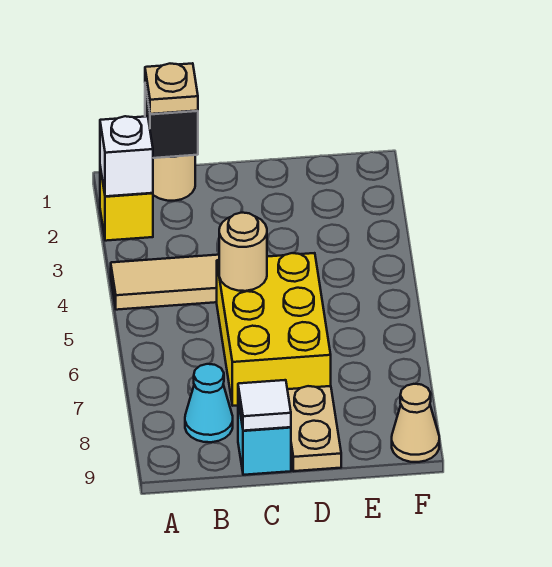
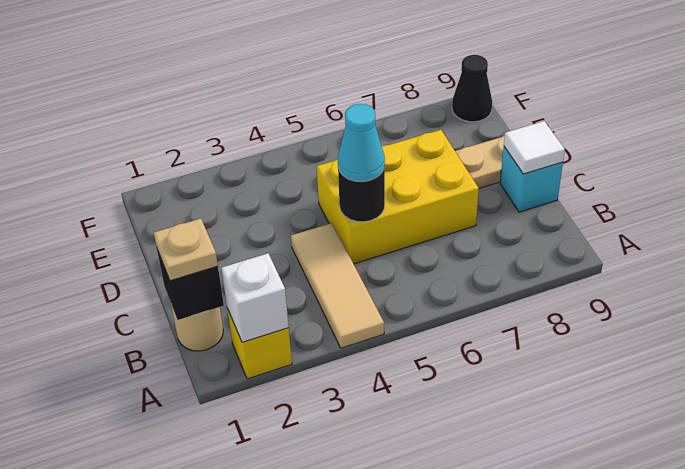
cyan 1x1 cone [185,364,233,442] -> cyan 1x1 cone moved to [338,104,385,182]
tan 1x1 round brick [219,213,267,291] -> black 1x1 round brick [338,165,385,222]
tan 1x1 cone [392,384,439,462] -> black 1x1 cone [452,55,492,122]

